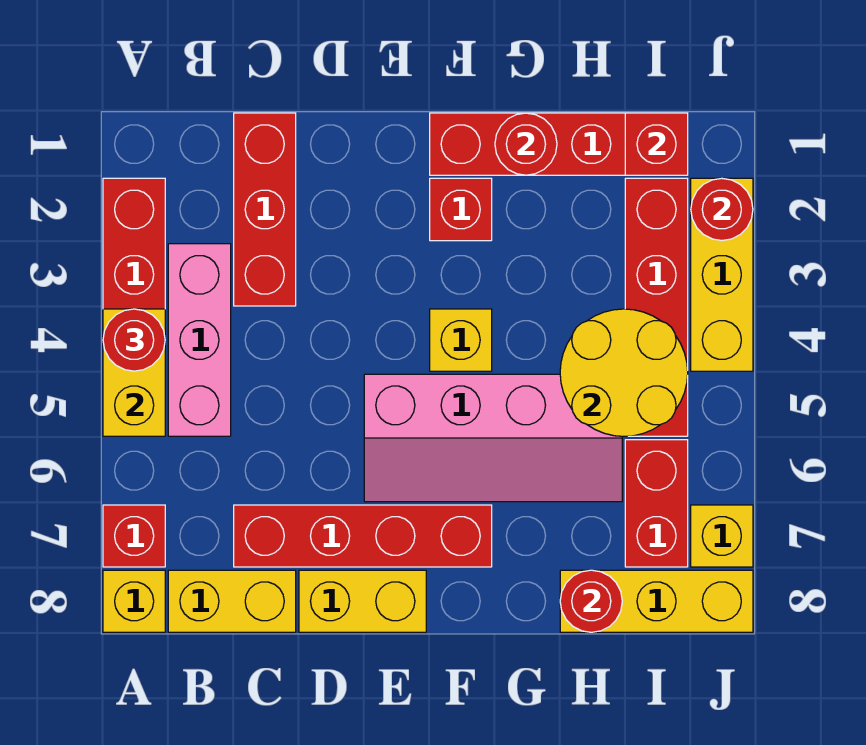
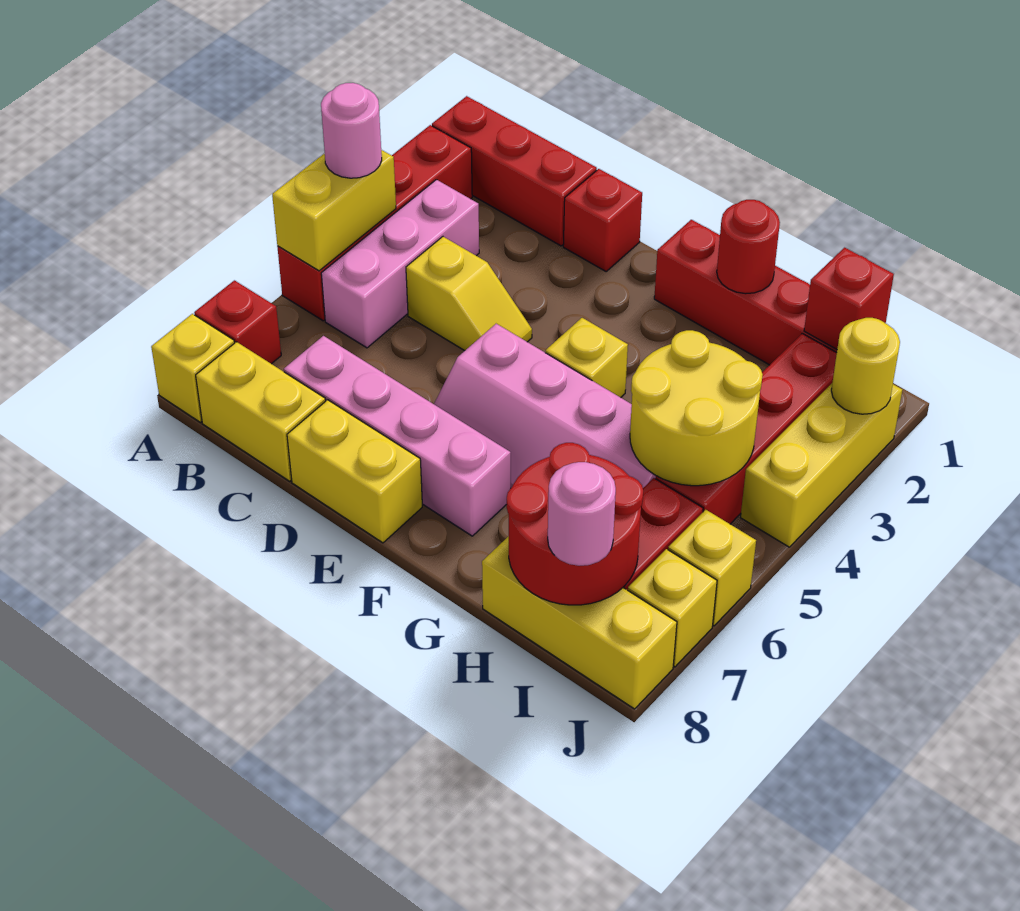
red 1x1 round brick [103,309,165,371] -> pink 1x1 round brick [321,83,382,178]
red 1x3 brick [234,113,296,306] -> red 1x3 brick turned to [432,96,597,246]
none -> yellow 1x2 slope [406,237,532,351]
red 1x4 brick [234,505,492,567] -> pink 1x4 brick [284,336,511,536]
red 1x1 brick [430,178,492,241] -> red 1x1 brick moved to [563,169,642,271]
red 1x1 round brick [560,570,622,632] -> red 2x2 round brick [507,443,643,605]
none -> pink 1x1 round brick [548,462,616,566]
red 1x1 round brick [691,178,753,241] -> yellow 1x1 round brick [831,318,900,414]
none -> yellow 1x1 brick [668,510,756,626]

